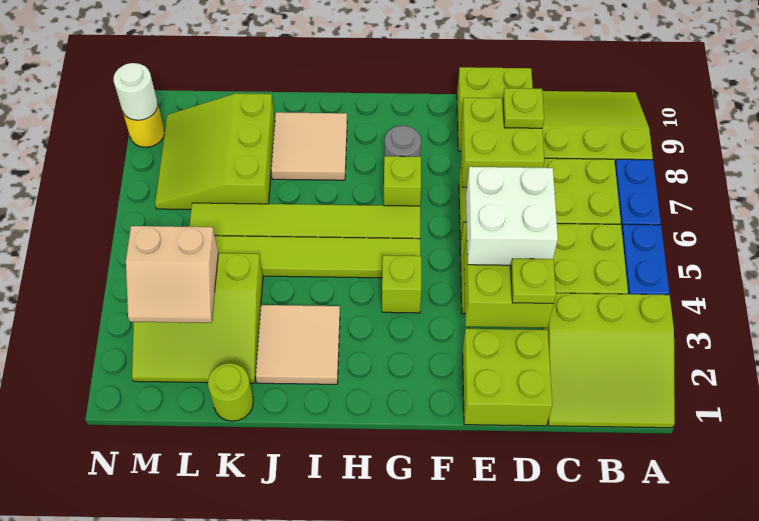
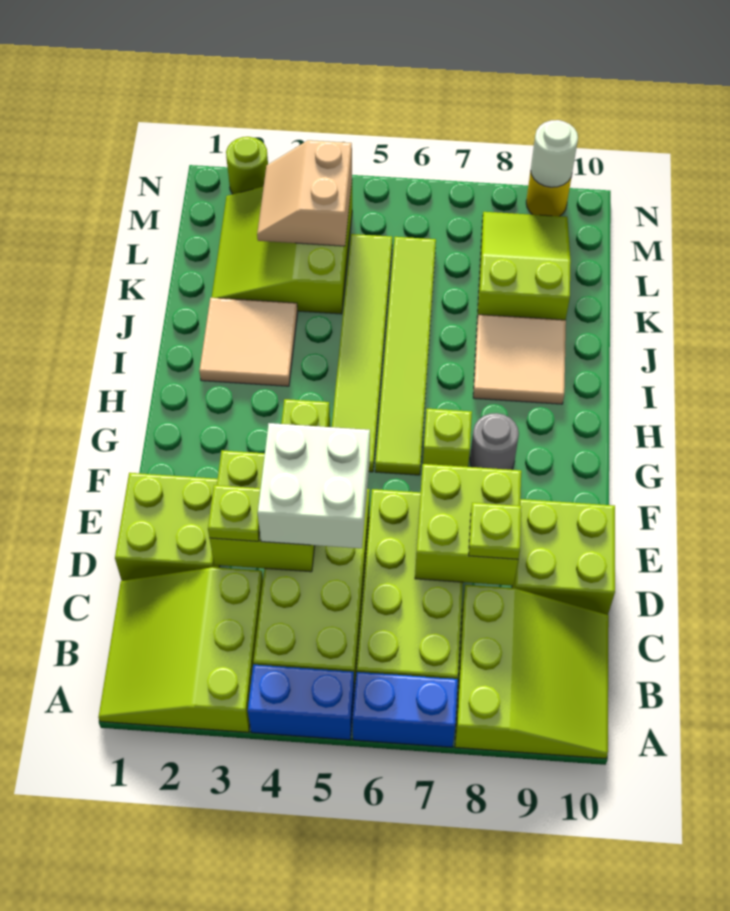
lime 1x1 round brick [208,363,253,421] -> lime 1x1 round brick moved to [226,137,268,194]
lime 3x3 slope [155,93,275,209] -> lime 2x3 slope [477,212,571,320]

